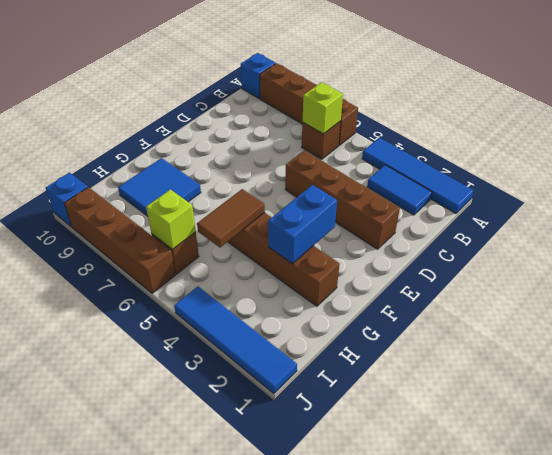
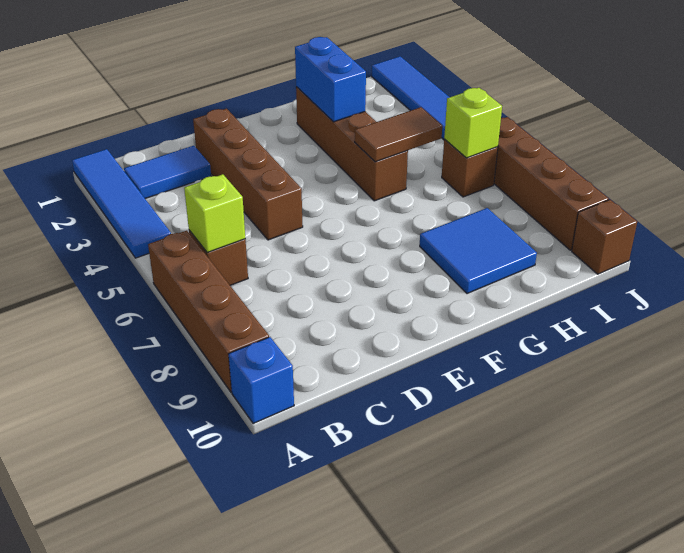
blue 1x2 tile [367,165,432,215] -> blue 1x2 tile turned to [124,146,211,199]
blue 1x2 brick [268,185,337,264] -> blue 1x2 brick turned to [295,37,366,122]
blue 1x1 brick [46,173,88,227] -> brown 1x1 brick [572,200,637,274]

